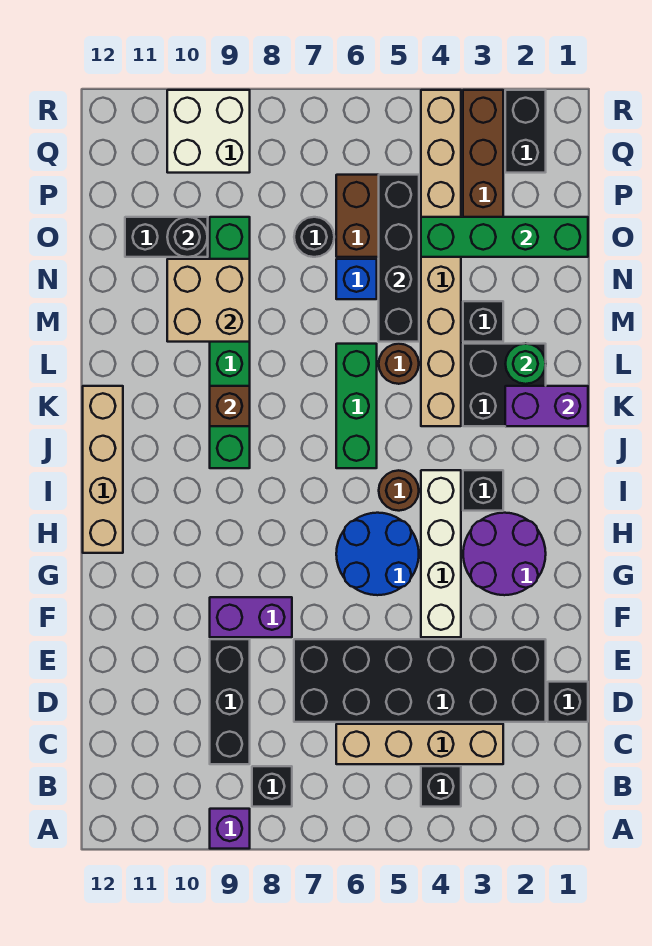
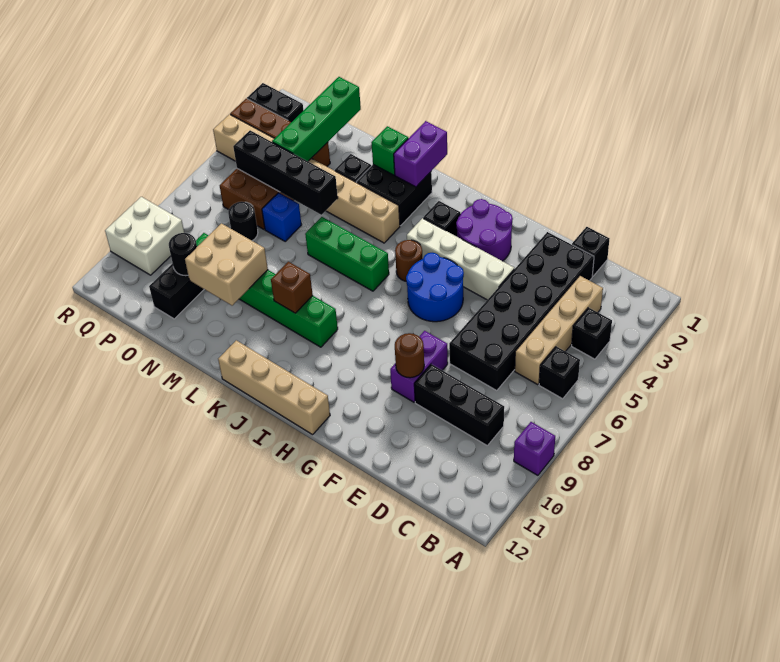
black 1x1 brick [252,766,292,807] -> black 1x1 brick moved to [539,347,580,399]
green 1x1 round brick [505,344,546,384] -> green 1x1 brick [371,126,408,175]
brown 1x1 round brick [379,344,419,384] -> brown 1x1 round brick moved to [395,333,424,378]

